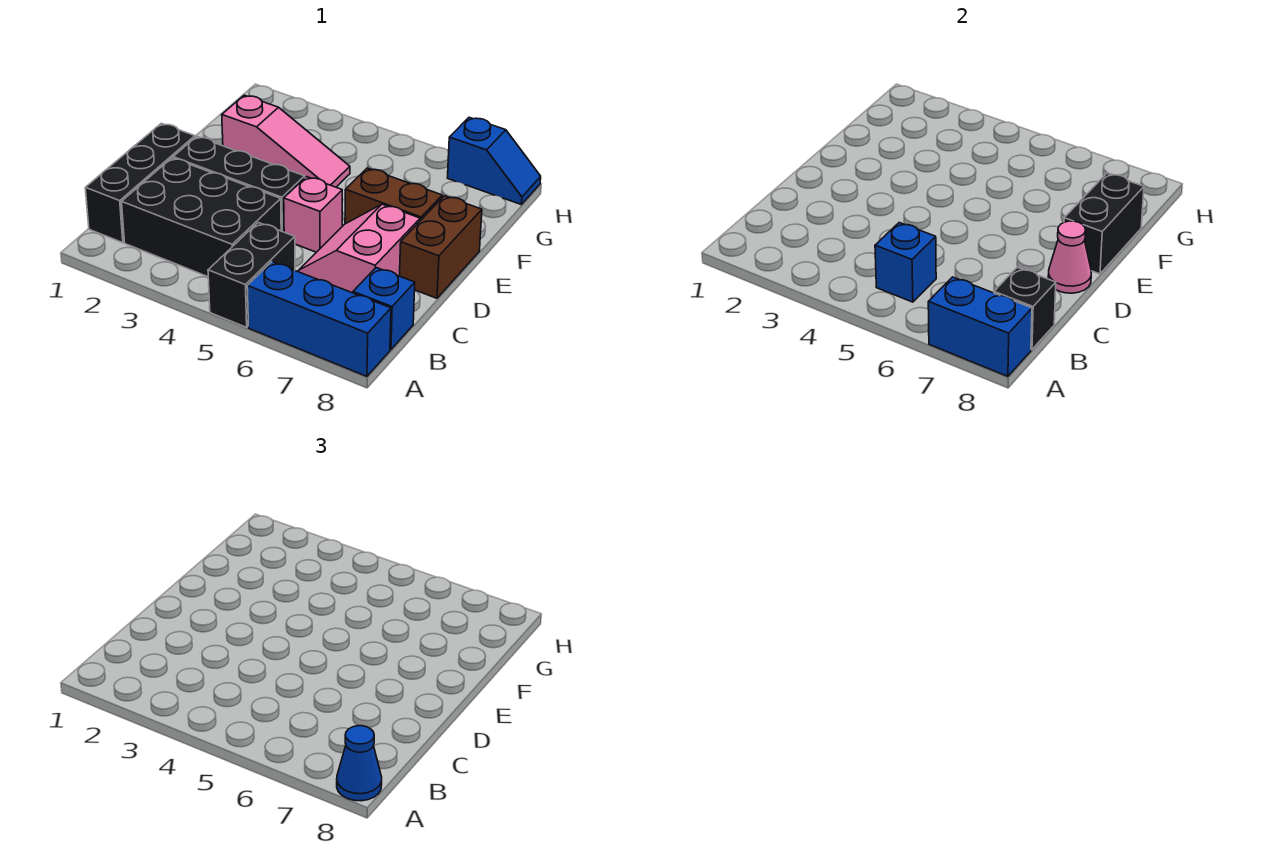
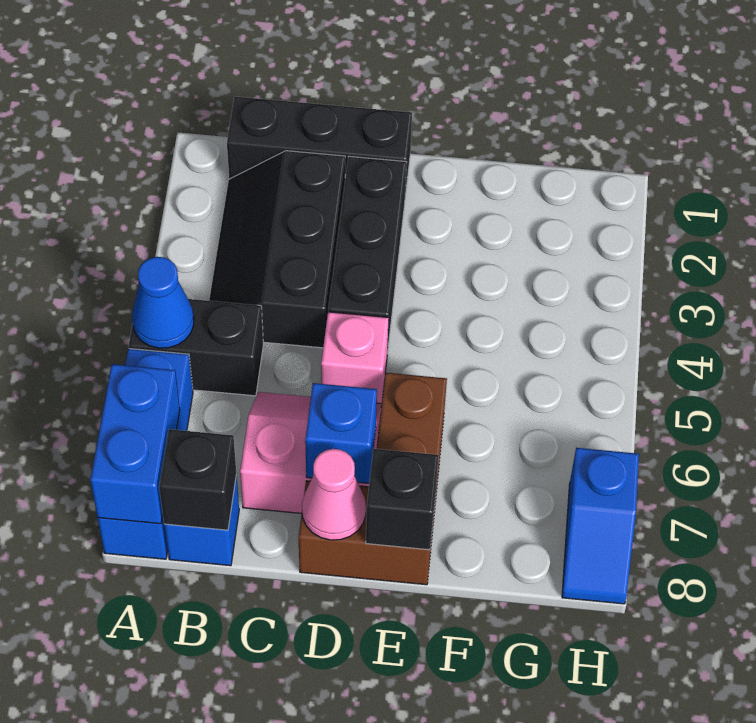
blue 1x1 cone [337,726,382,801] -> blue 1x1 cone moved to [132,257,194,348]
black 2x3 brick [122,158,281,277] -> black 2x3 slope [209,151,345,348]
blue 1x1 brick [875,223,936,302] -> blue 1x1 brick moved to [305,383,377,483]
black 1x2 brick [1064,173,1144,274] -> black 1x1 brick [366,449,439,550]
pink 1x3 slope [222,95,350,187] -> none

